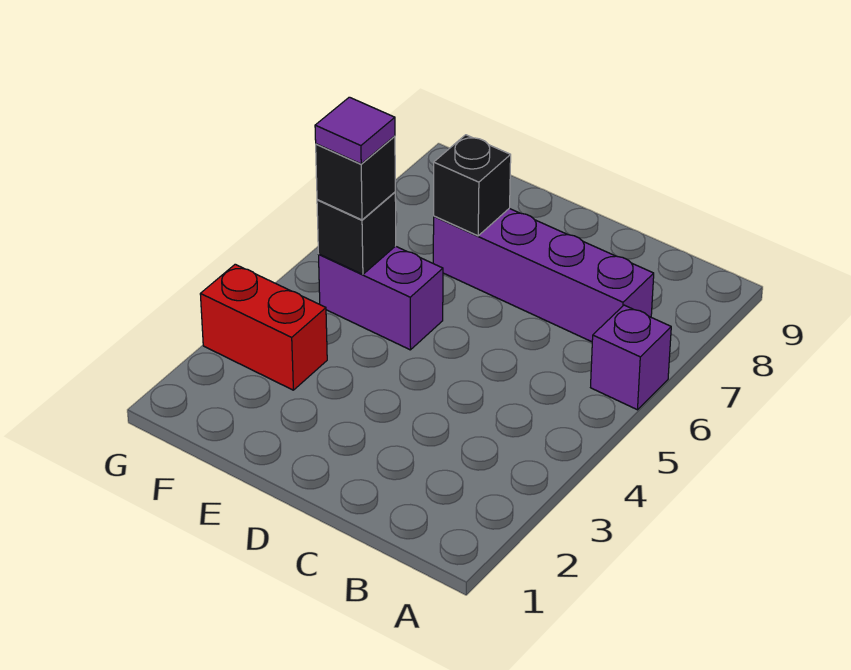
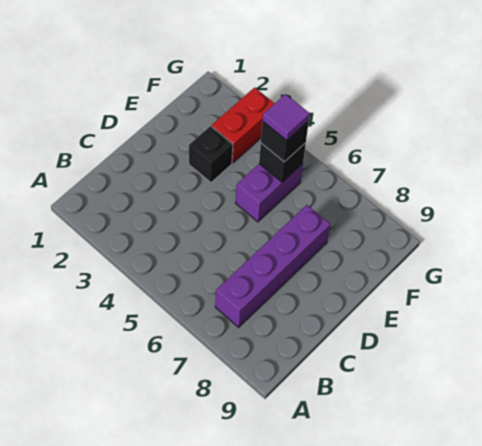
purple 1x1 brick [591,305,671,410] -> none
black 1x1 brick [434,135,511,236] -> black 1x1 brick moved to [189,126,233,183]

